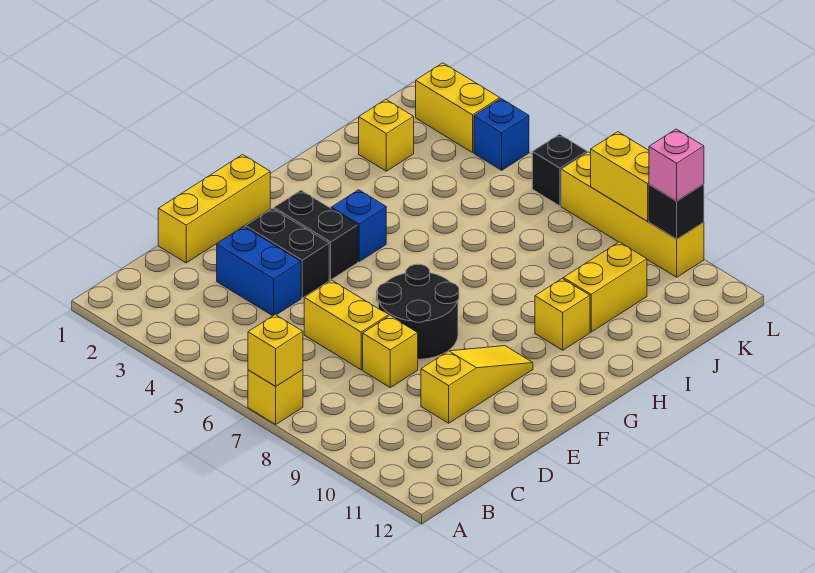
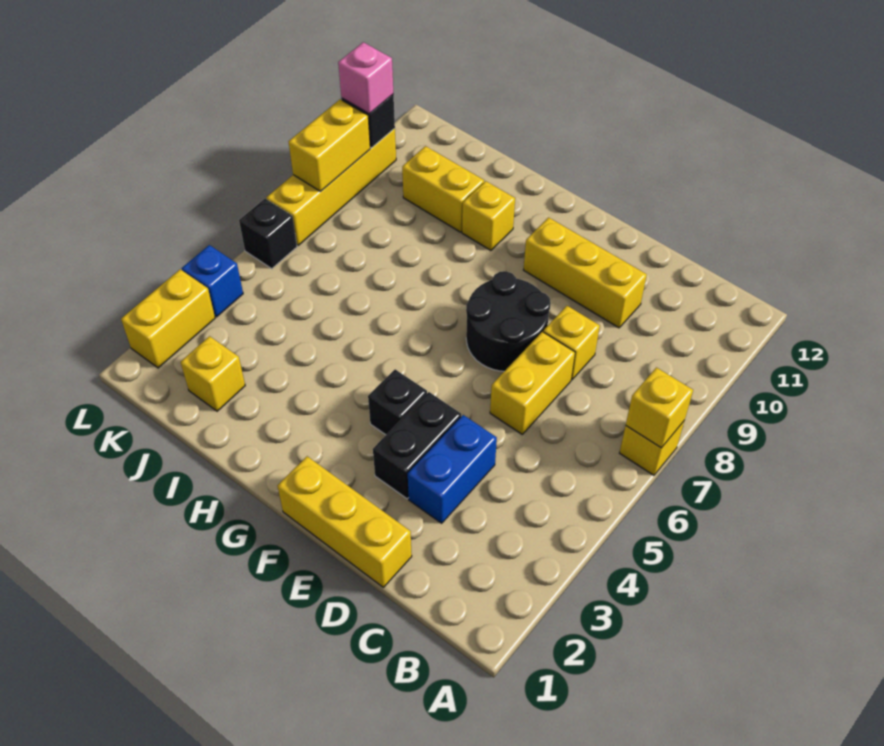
yellow 1x3 slope [421,346,533,423] -> yellow 1x3 brick [524,217,647,328]
black 1x2 brick [274,190,358,280] -> black 1x1 brick [368,369,427,435]
blue 1x1 brick [331,190,386,261] -> none

